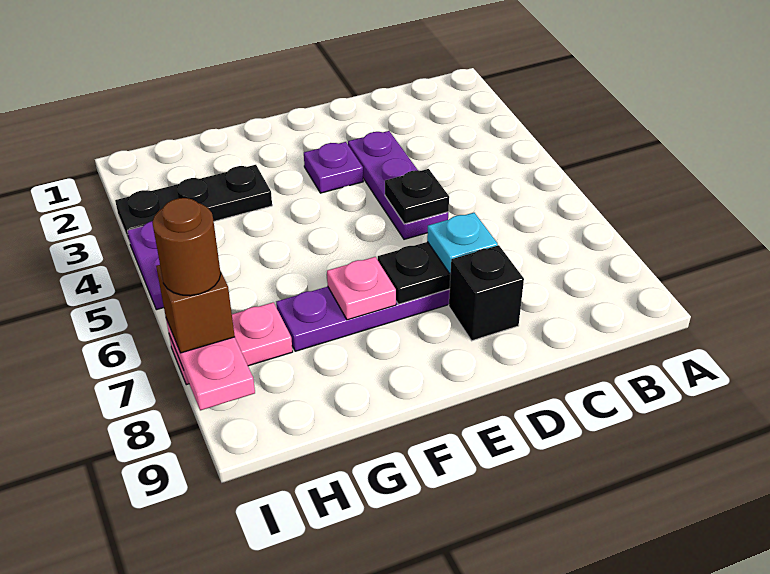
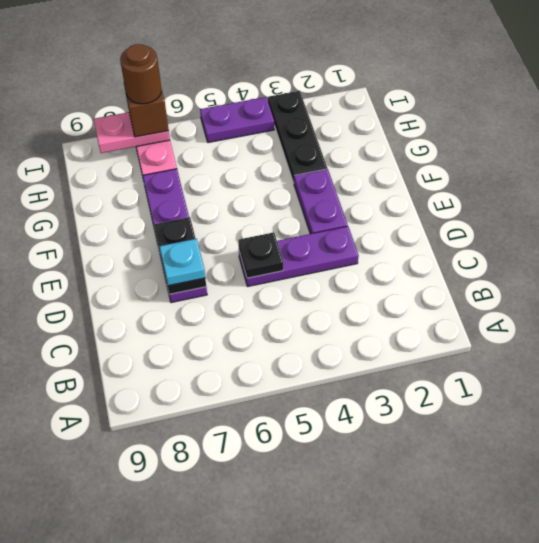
black 1x1 brick [449,245,524,341] -> none
purple 1x1 plate [304,142,363,193] -> purple 1x2 plate [294,169,348,234]
pink 1x1 plate [327,257,396,320] -> none

